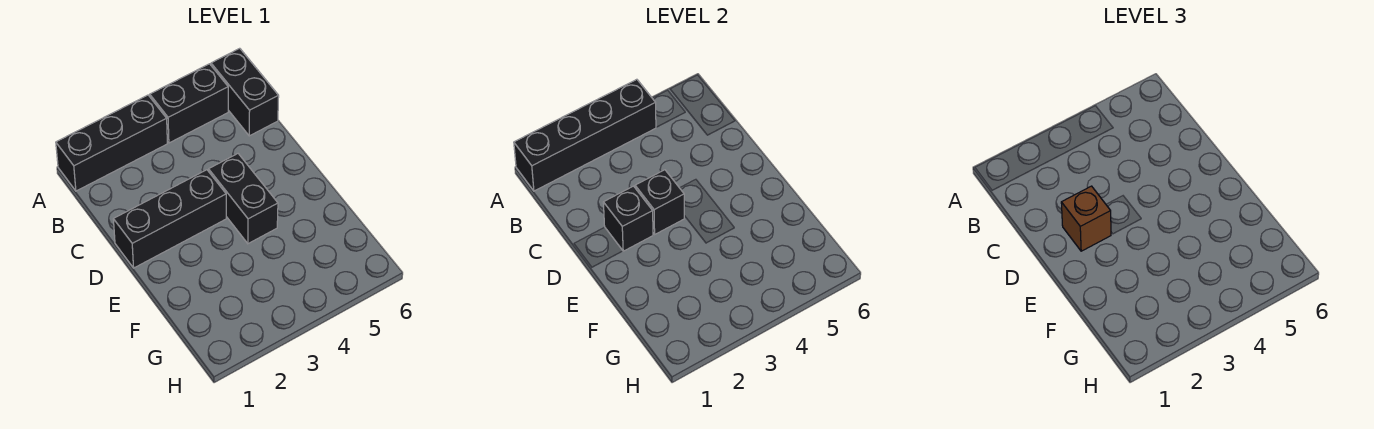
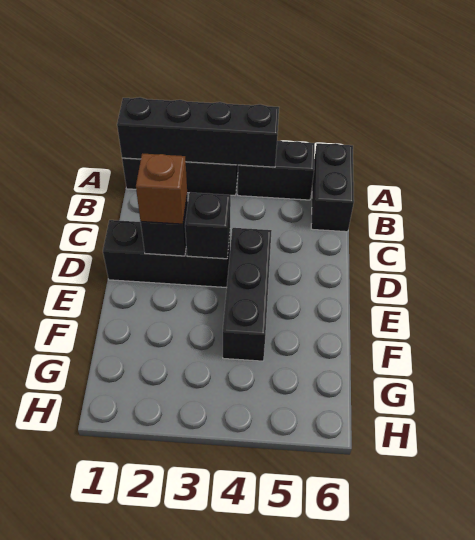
black 1x2 brick [209,154,278,244] -> black 1x3 brick [223,228,272,361]

